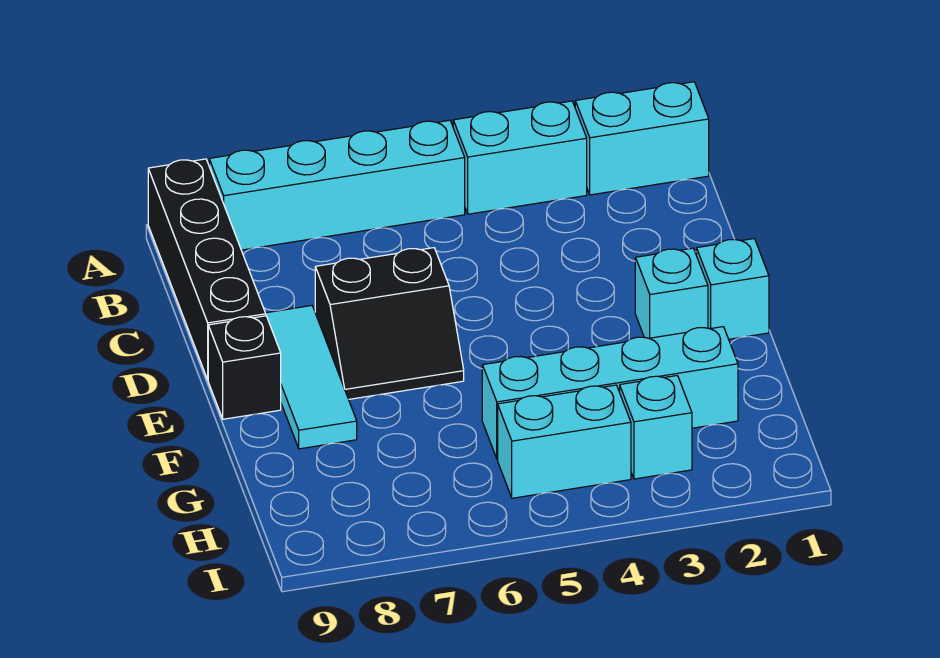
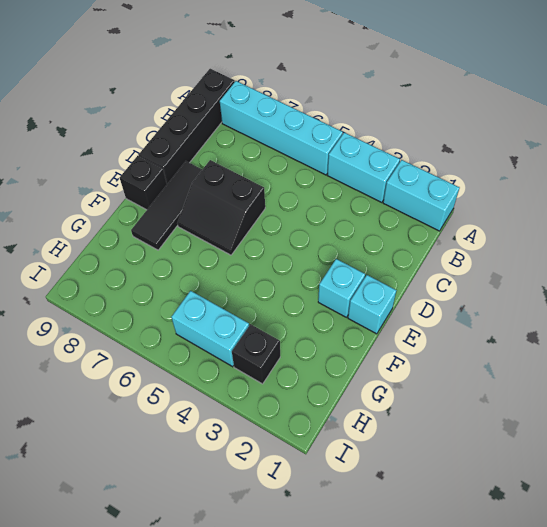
cyan 1x3 tile [266,306,357,449] -> black 1x3 tile [131,161,202,250]
cyan 1x4 brick [482,327,738,459] -> none
cyan 1x1 brick [620,376,692,479] -> black 1x1 brick [232,324,280,384]

